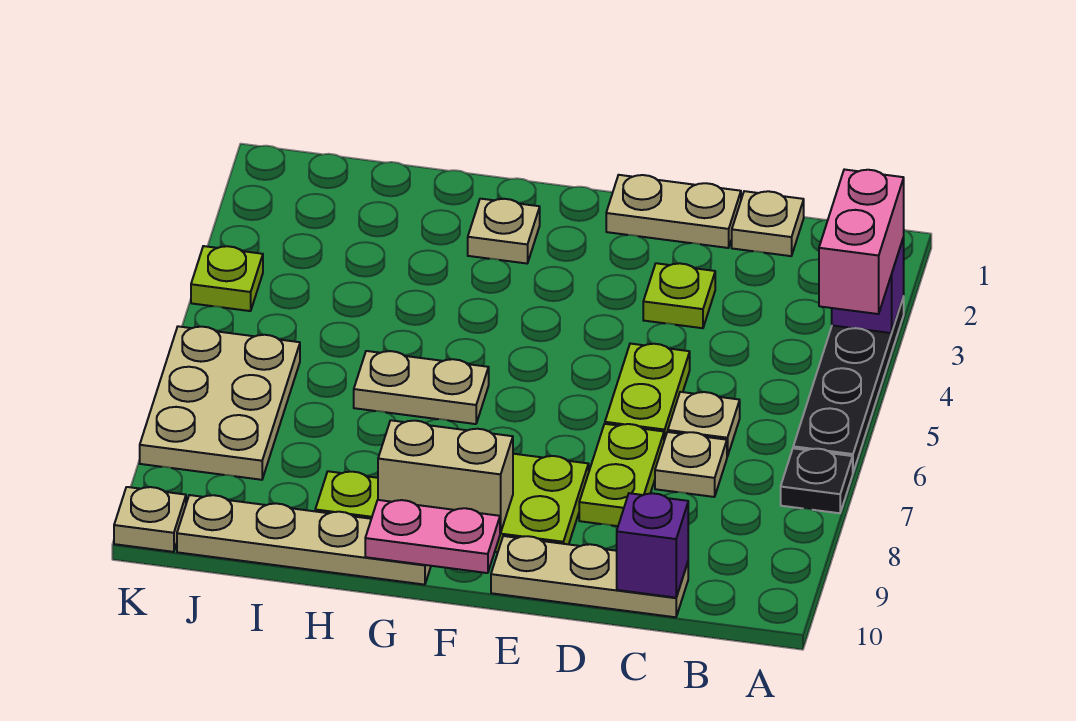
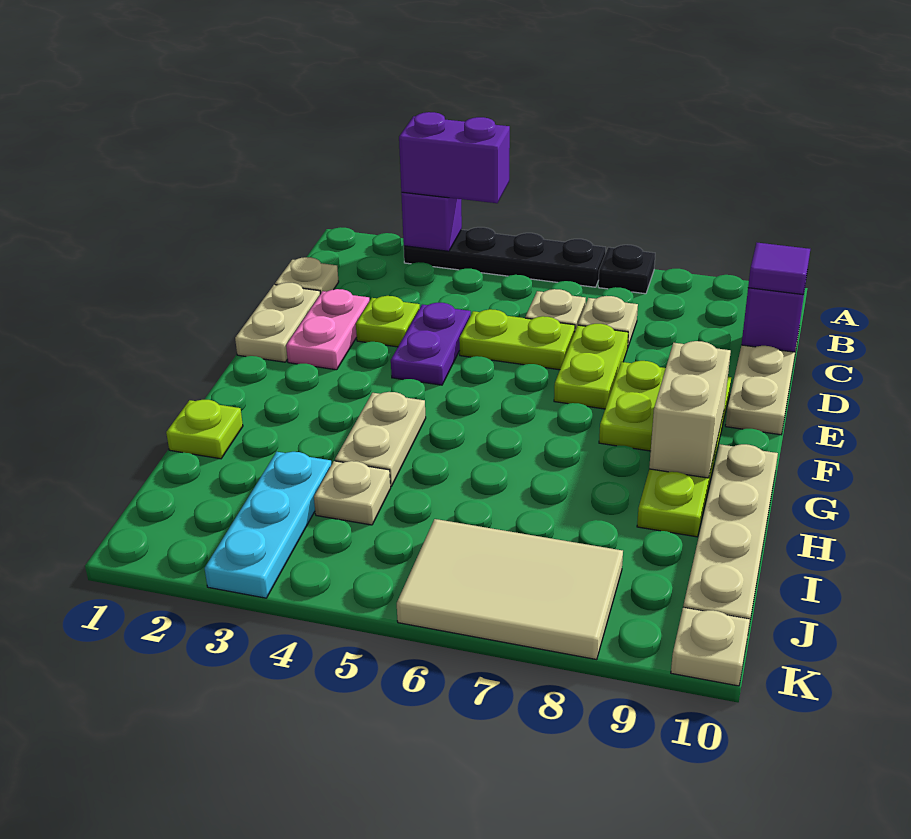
pink 1x2 brick [819,169,904,314] -> purple 1x2 brick [399,112,510,203]
none -> purple 1x1 tile [748,243,810,295]
none -> purple 1x2 plate [391,303,471,385]
lime 1x2 plate [579,424,664,526] -> lime 1x2 plate turned to [554,324,628,409]
pink 1x2 plate [365,500,500,573] -> pink 1x2 plate moved to [286,289,370,370]
tan 1x1 plate [468,199,540,263] -> tan 1x1 plate moved to [314,461,391,525]
tan 1x2 plate [354,351,489,424] -> tan 1x2 plate moved to [335,392,426,487]
none -> cyan 1x3 plate [205,452,331,598]
tan 2x3 plate [140,326,300,480] -> tan 2x3 tile [397,519,623,660]
lime 1x1 plate [191,246,263,311] -> lime 1x1 plate moved to [166,400,243,459]

